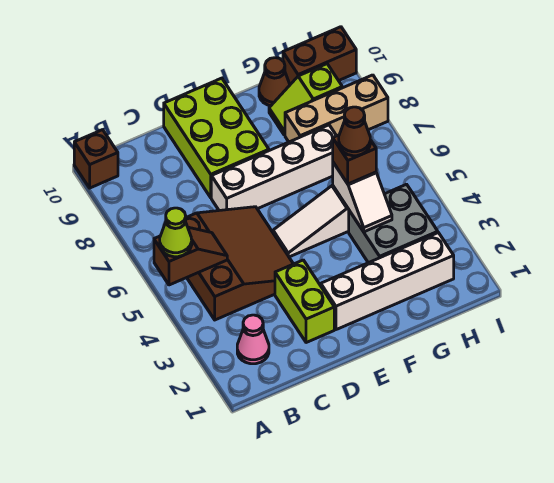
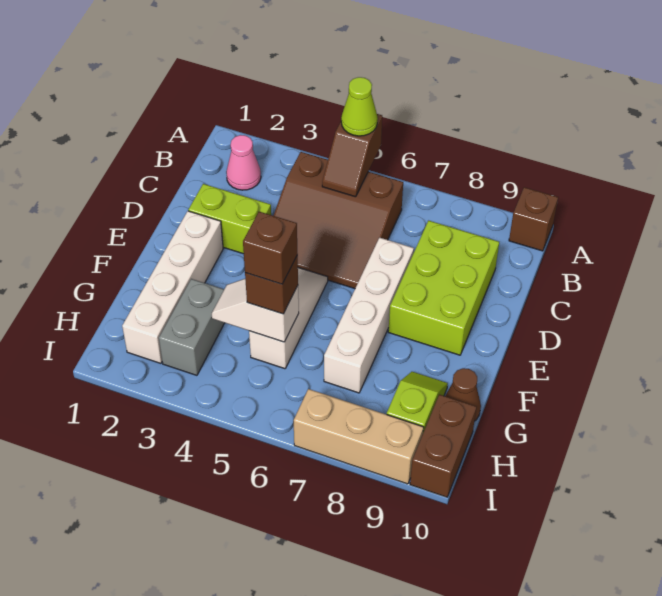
lime 2x3 brick [164,78,269,197] -> lime 2x3 brick turned to [388,221,499,355]
grey 2x2 brick [349,184,438,263] -> grey 1x2 brick [159,279,224,375]
brown 1x1 cone [339,107,370,156] -> brown 1x1 brick [243,212,298,284]
tan 1x3 brick [285,75,388,142] -> tan 1x3 brick turned to [294,389,424,484]

